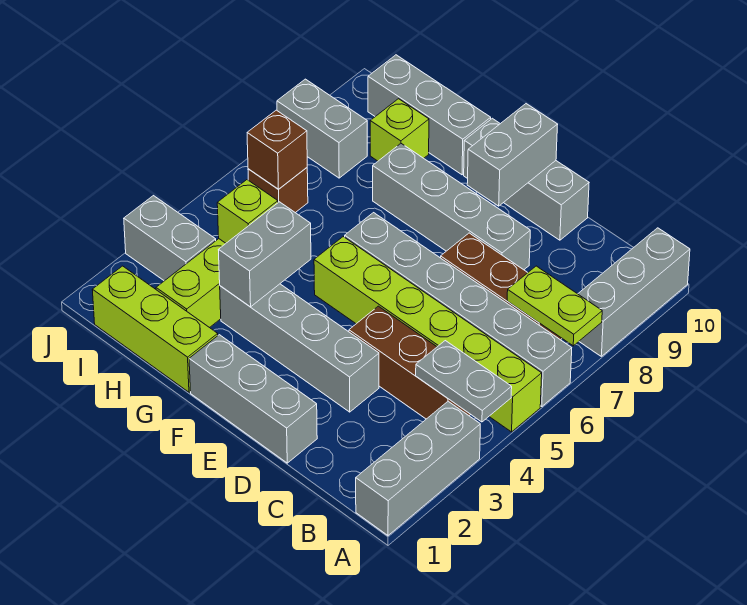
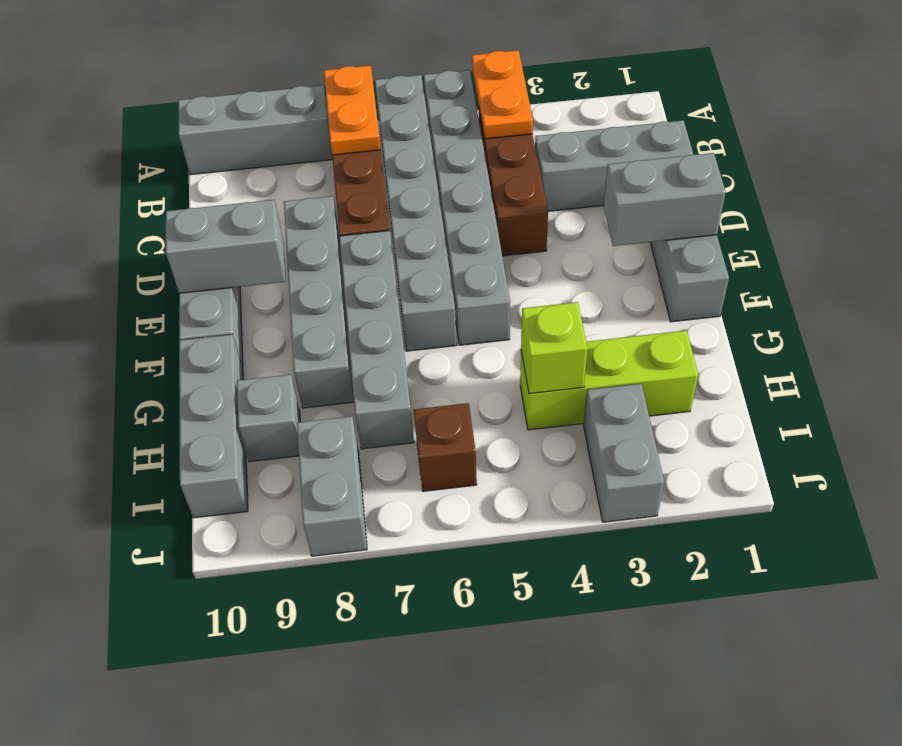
grey 1x3 brick [356,401,480,535] -> grey 1x3 brick moved to [535,120,694,211]
grey 1x2 plate [416,341,512,422] -> orange 1x2 plate [472,50,533,139]
lime 1x6 brick [314,237,542,432] -> grey 1x6 brick [424,70,510,345]
lime 1x2 plate [507,266,602,346] -> orange 1x2 plate [324,66,381,155]
grey 1x4 brick [220,284,379,412] -> grey 1x4 brick moved to [339,231,414,449]
lime 1x3 brick [92,266,218,392] -> none
grey 1x2 brick [219,202,311,307] -> grey 1x2 brick moved to [604,153,726,246]
lime 1x1 brick [370,99,429,161] -> grey 1x1 brick [237,375,300,462]
brown 1x1 brick [247,110,307,189] -> none

